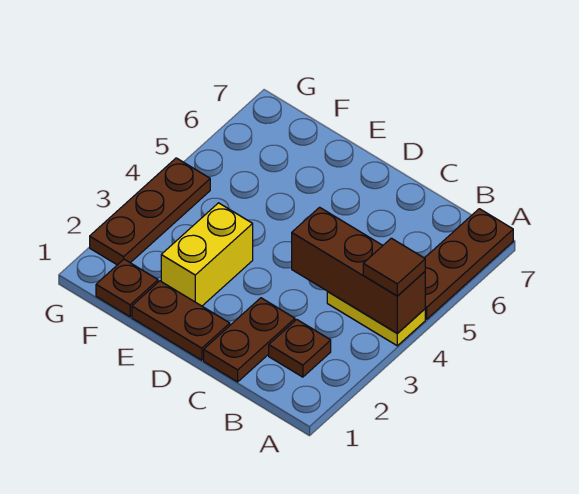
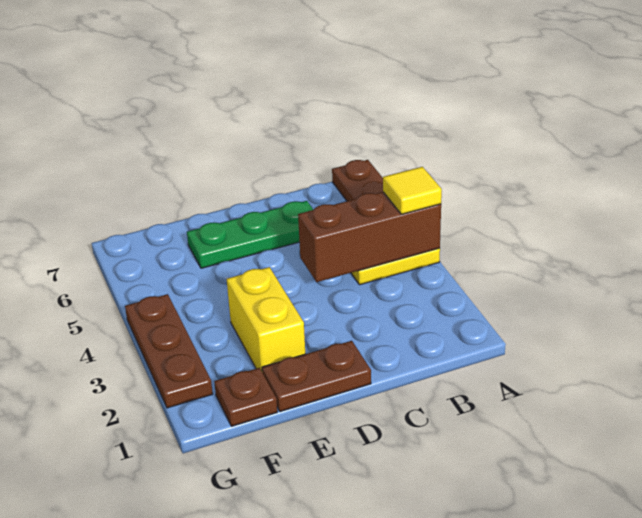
brown 1x1 tile [363,238,425,296] -> yellow 1x1 tile [383,167,442,214]
brown 1x1 plate [269,320,331,377] -> none
brown 1x2 plate [204,298,295,382] -> none
none -> green 1x3 plate [187,201,313,268]

